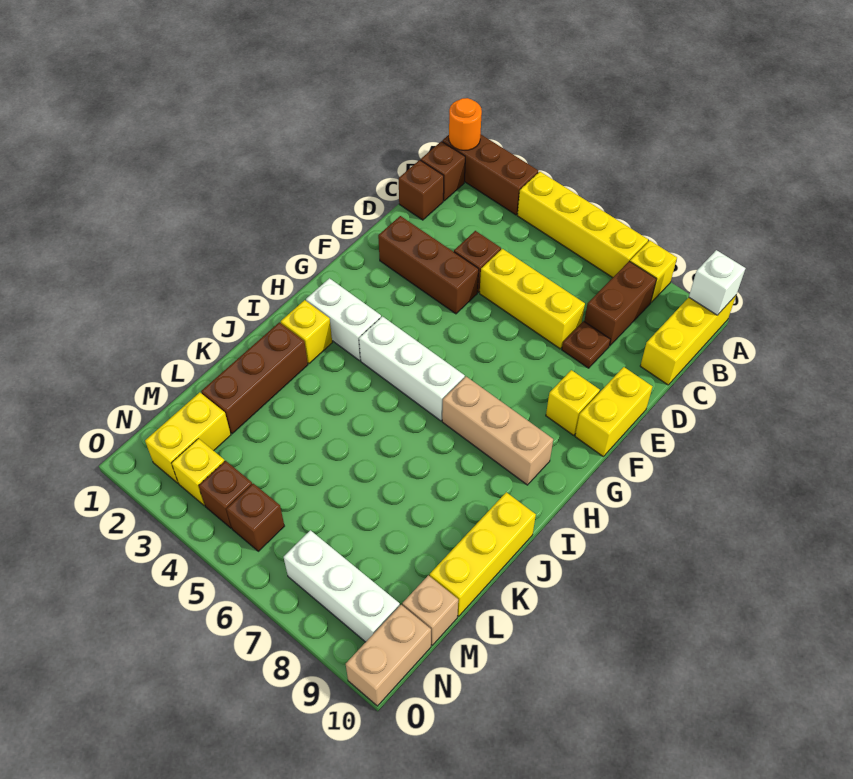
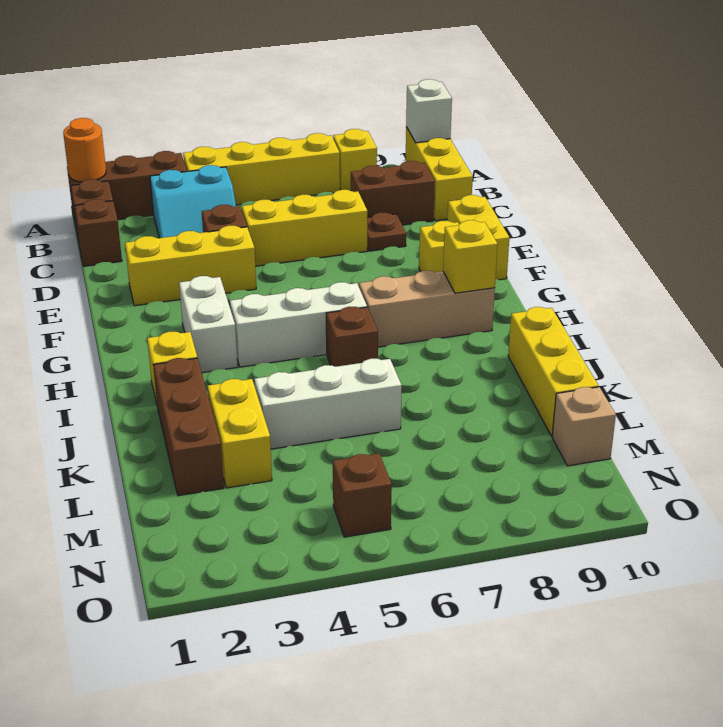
none -> cyan 2x2 slope [150,165,236,238]
brown 1x2 brick [584,261,656,346] -> brown 1x2 brick turned to [351,161,435,225]
brown 1x3 brick [378,216,479,314] -> yellow 1x3 brick [125,226,256,306]
white 1x2 brick [306,278,381,361] -> white 1x2 brick turned to [179,276,238,373]
yellow 1x2 brick [145,392,231,483] -> yellow 1x2 brick moved to [207,379,272,488]
yellow 1x1 brick [172,439,224,505] -> yellow 1x1 brick moved to [443,220,498,293]
brown 1x1 brick [199,461,252,528] -> brown 1x1 brick moved to [326,307,378,367]
white 1x3 brick [284,530,400,642] -> white 1x3 brick moved to [255,359,402,449]
tan 1x2 brick [346,605,431,706] -> none

